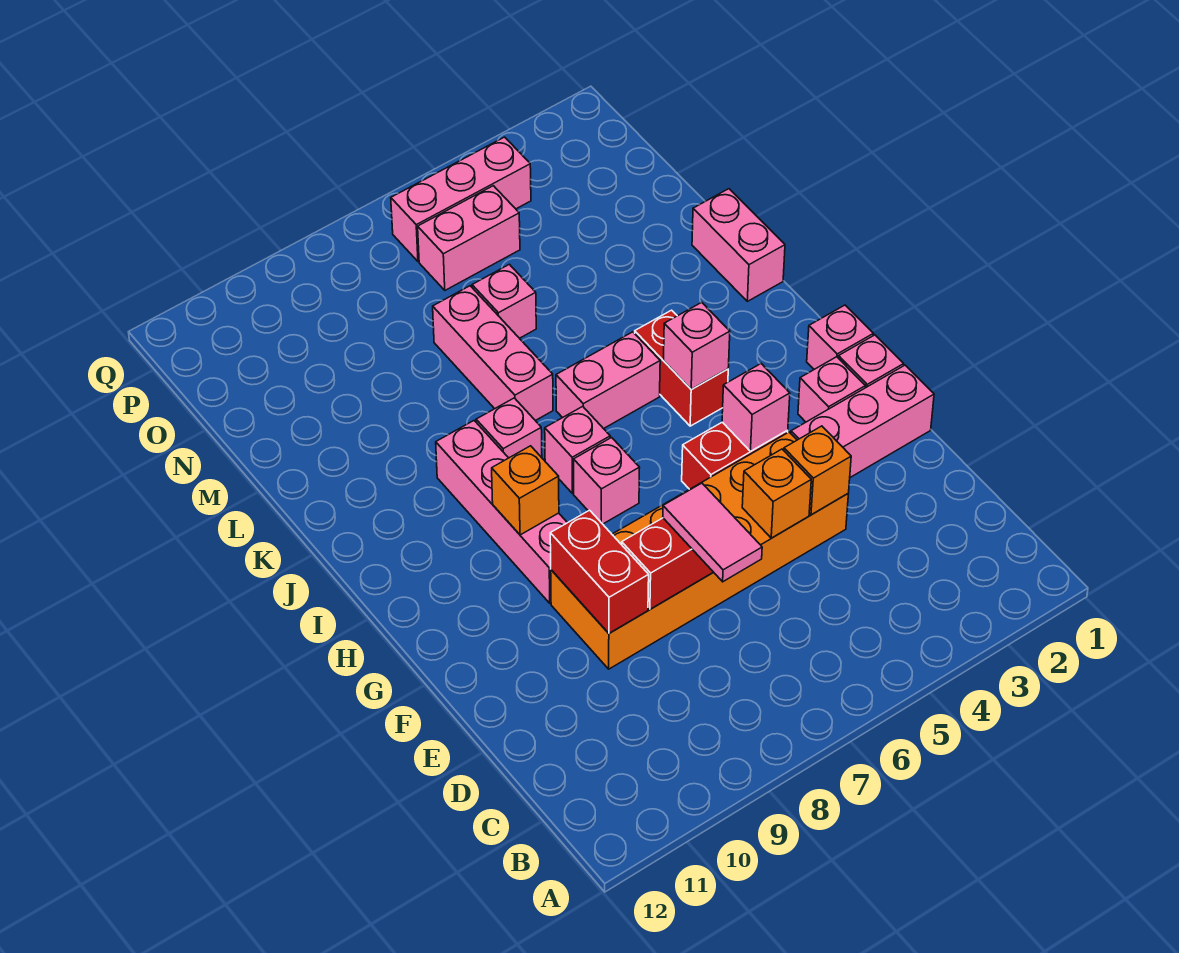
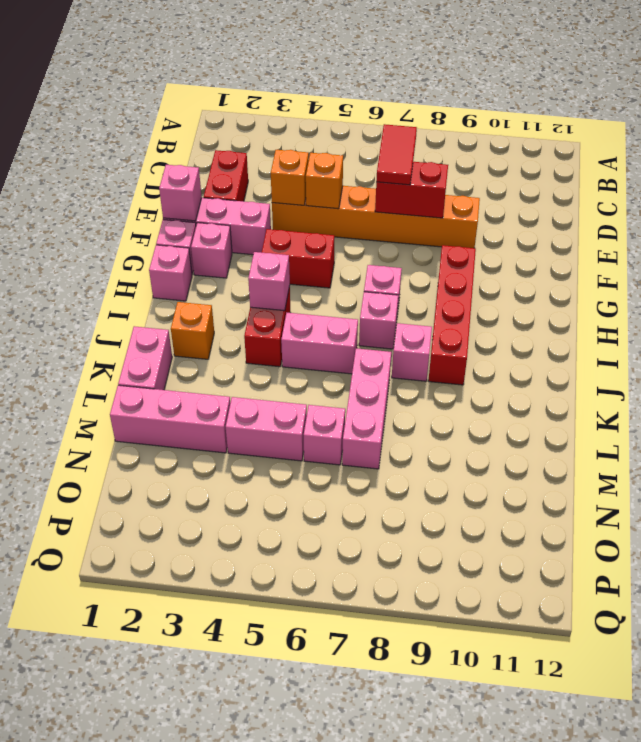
pink 1x2 tile [663,483,762,582] -> red 1x2 tile [376,124,417,185]
orange 2x6 brick [551,432,848,669] -> orange 1x6 brick [272,186,480,248]
red 1x2 brick [550,510,649,633] -> red 1x2 brick moved to [204,150,248,201]
pink 1x1 brick [722,364,790,451] -> pink 1x1 brick moved to [159,165,202,221]
pink 1x4 brick [436,421,567,603] -> red 1x4 brick [428,245,476,385]
orange 1x1 brick [492,446,559,535] -> orange 1x1 brick moved to [171,302,214,359]
pink 1x2 brick [418,186,520,290] -> pink 1x2 brick moved to [226,397,307,461]
pink 1x3 brick [391,137,531,262] -> pink 1x3 brick moved to [110,385,230,453]

